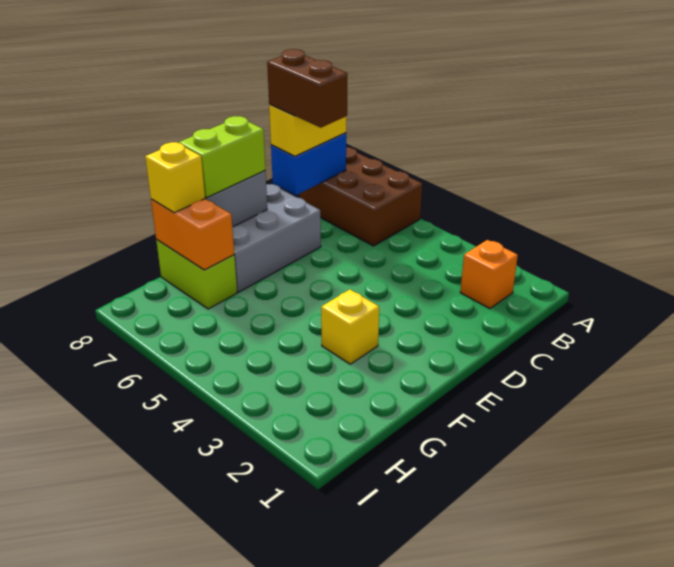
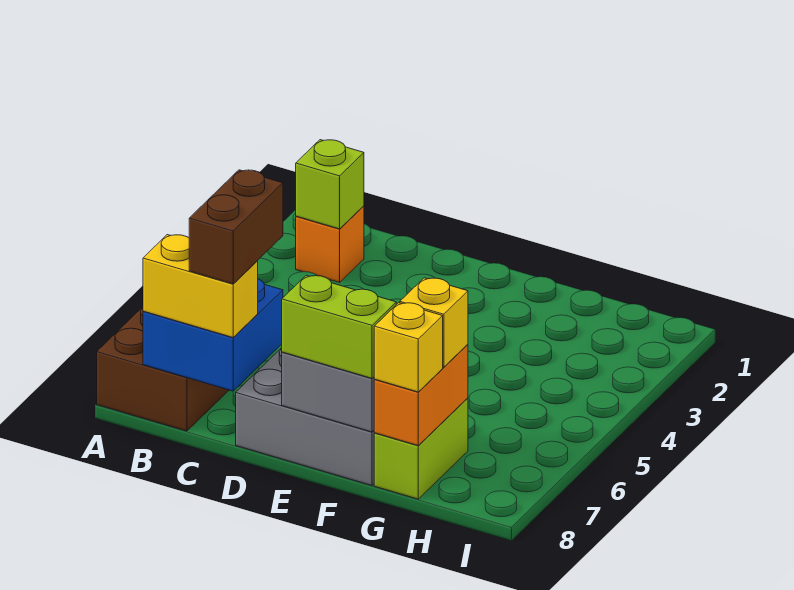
none -> lime 1x1 brick [296,140,364,229]
blue 1x2 brick [271,133,346,195] -> blue 2x2 brick [143,279,283,391]
yellow 1x1 brick [321,289,379,364] -> yellow 1x1 brick moved to [400,278,468,367]

